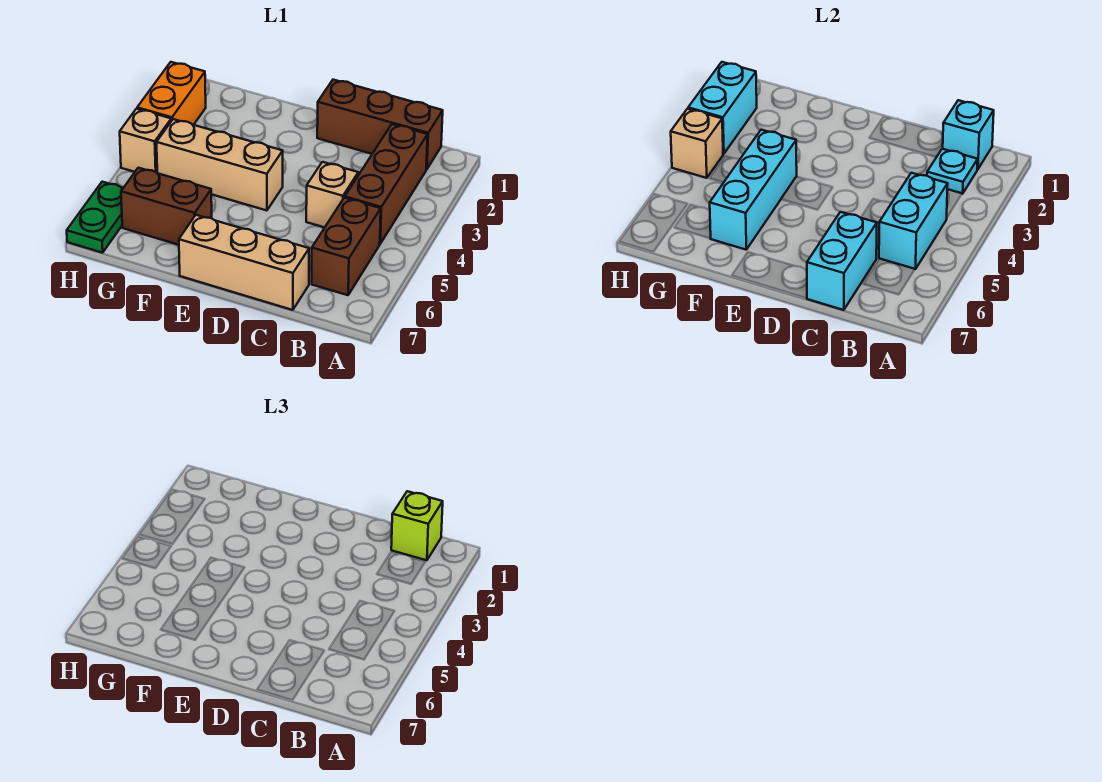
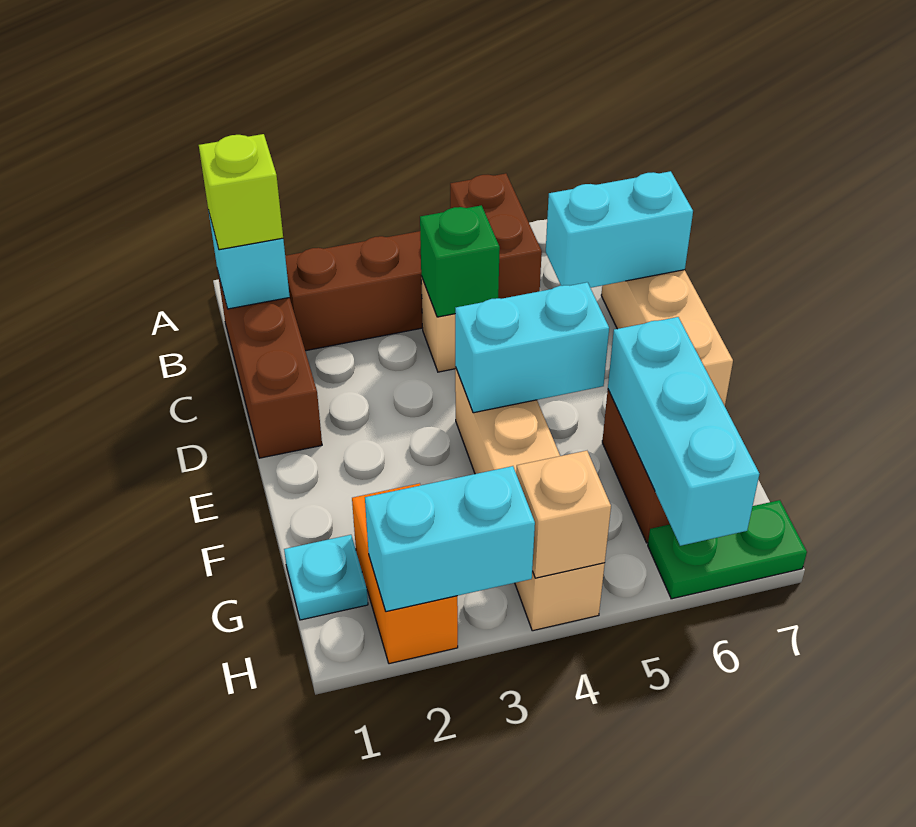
cyan 1x1 plate [927,149,978,194] -> cyan 1x1 plate moved to [284,535,368,620]
cyan 1x2 brick [879,173,948,269] -> cyan 1x2 brick moved to [455,282,609,413]
brown 1x2 brick [312,198,381,295] -> brown 1x2 brick turned to [450,173,542,299]
none -> green 1x1 brick [420,205,500,317]
cyan 1x3 brick [710,130,797,250] -> cyan 1x3 brick turned to [608,317,759,546]
orange 1x2 brick [137,62,206,125] -> orange 1x2 brick turned to [352,483,458,664]

